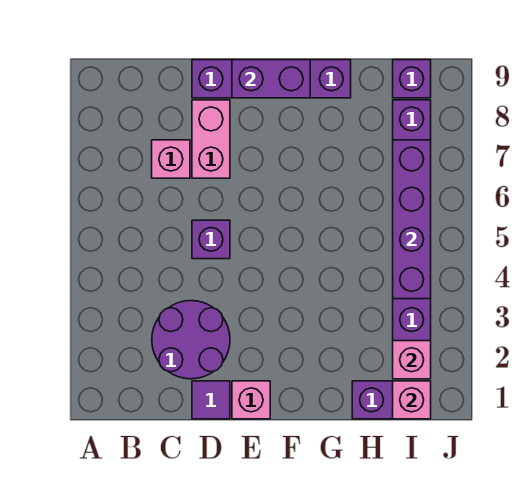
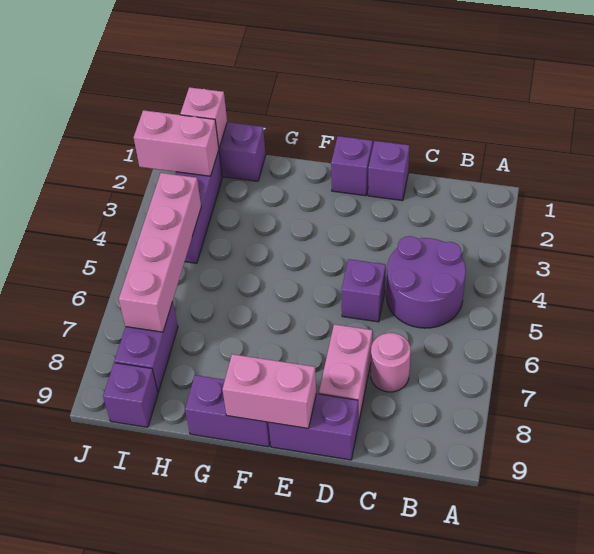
purple 2x2 round brick [152,301,230,379] -> purple 2x2 round brick moved to [386,236,466,328]
pink 1x1 brick [152,140,190,178] -> pink 1x1 round brick [371,333,411,392]
purple 1x1 tile [192,381,230,419] -> purple 1x1 brick [368,141,409,201]
pink 1x1 brick [232,381,270,419] -> purple 1x1 brick [331,136,373,196]
purple 1x2 brick [232,60,310,98] -> pink 1x2 brick [223,354,316,428]
pink 1x1 brick [393,341,431,379] -> pink 1x2 brick [134,110,219,176]
purple 1x4 brick [393,140,431,299] -> pink 1x4 brick [119,173,201,332]

